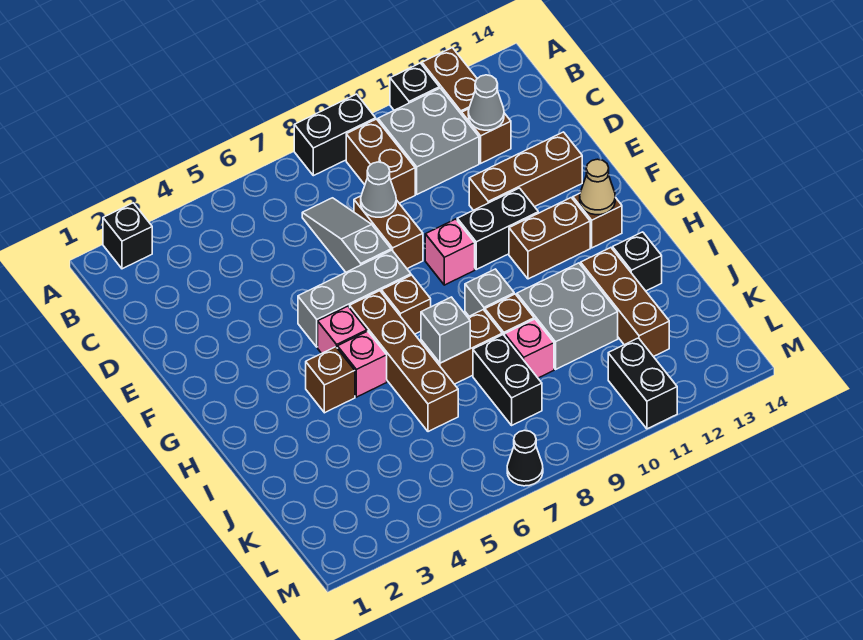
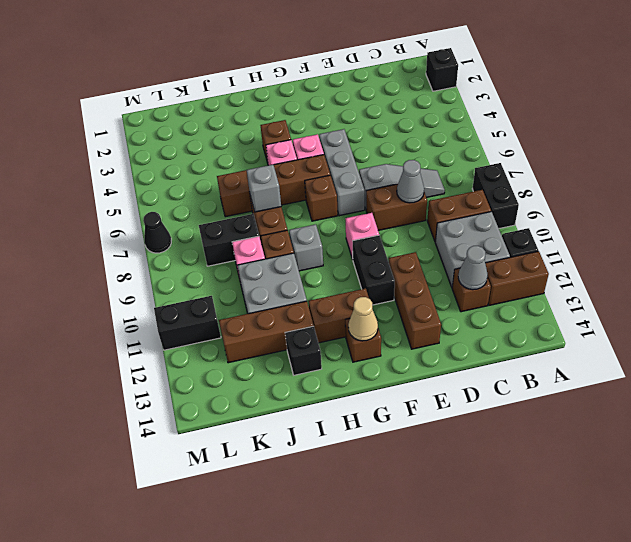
brown 1x2 brick [509,198,590,279] -> brown 1x2 brick turned to [309,288,369,343]

